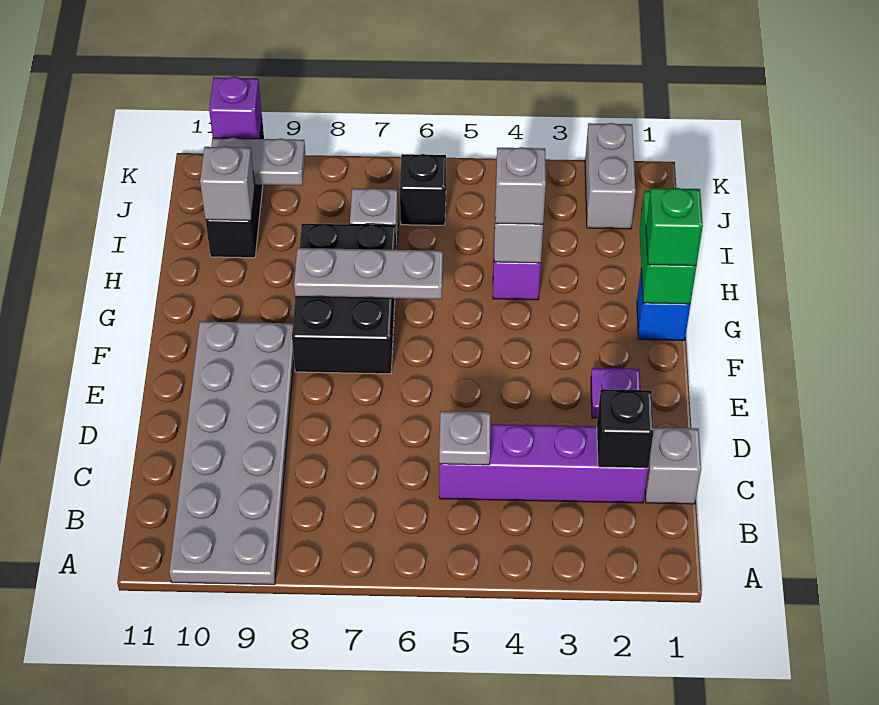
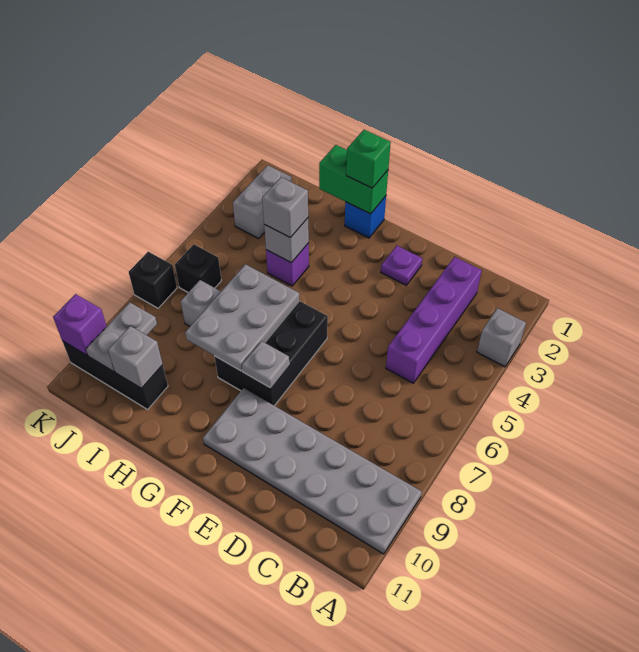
grey 1x1 brick [645,427,701,504] -> grey 1x1 brick moved to [477,308,526,367]
black 1x1 brick [597,389,654,468] -> black 1x1 brick moved to [129,252,177,308]
grey 1x1 plate [439,411,490,465] -> grey 1x1 plate moved to [242,341,289,387]
black 2x3 brick [292,224,396,374] -> black 2x3 brick turned to [214,301,328,406]
grey 1x3 plate [294,248,443,299] -> grey 2x3 plate [185,264,299,371]
grey 1x2 brick [585,123,636,229] -> grey 1x2 brick turned to [233,165,292,239]

